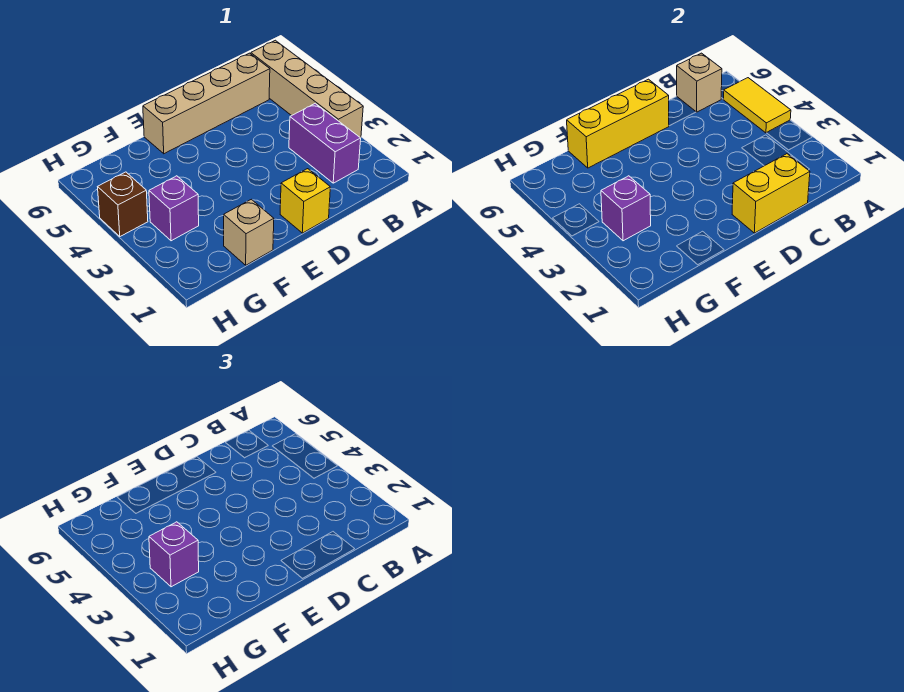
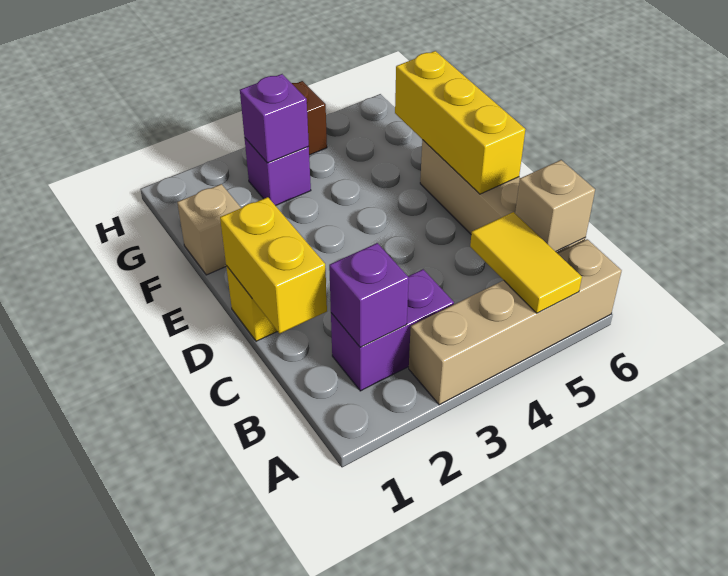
yellow 1x2 tile [723,78,791,133] -> yellow 1x2 tile turned to [470,212,582,313]
purple 1x1 brick [149,522,199,587] -> purple 1x1 brick moved to [329,243,409,348]

